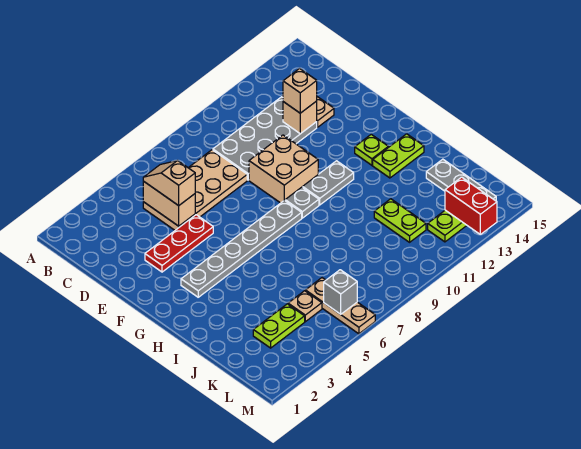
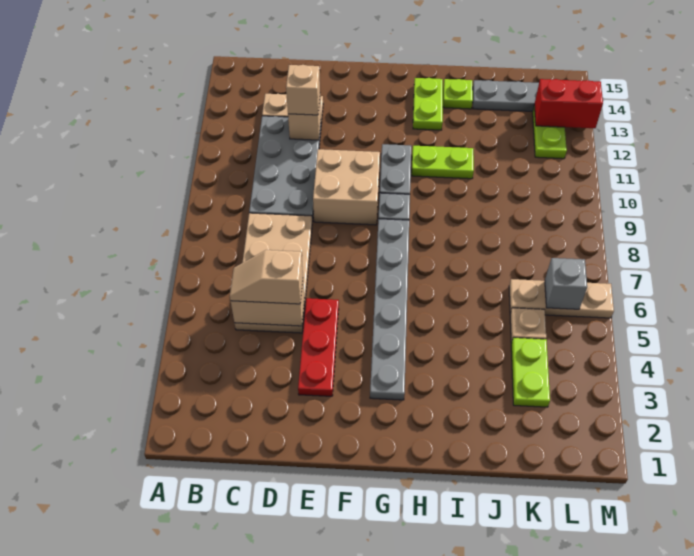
lime 1x1 plate [355,134,388,165] -> lime 1x1 plate moved to [443,79,473,109]
lime 1x2 plate [374,199,426,242] -> lime 1x2 plate moved to [412,146,474,179]

